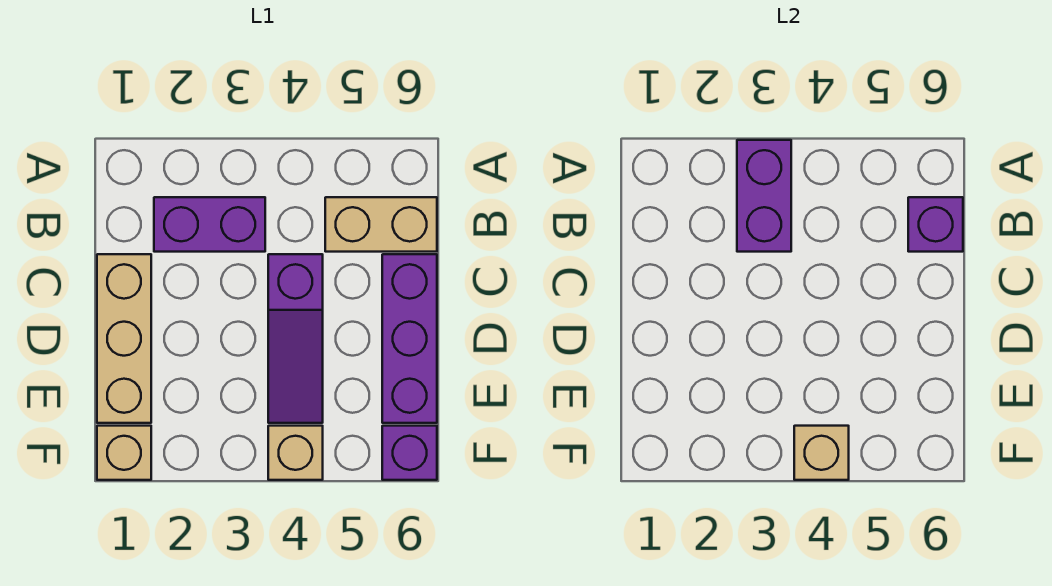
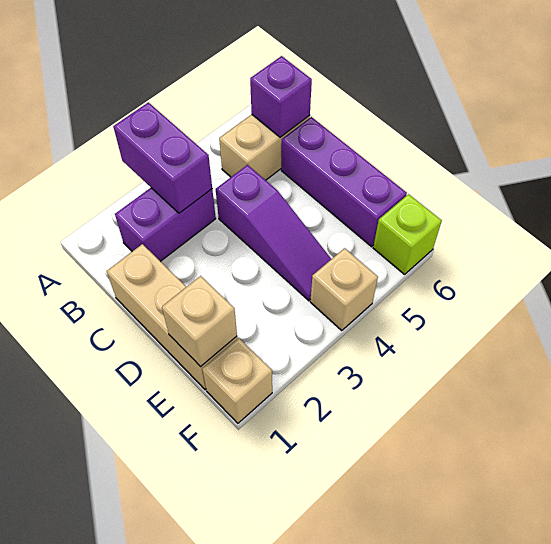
tan 1x1 brick [794,426,849,480] -> tan 1x1 brick moved to [162,276,237,367]
purple 1x1 brick [382,426,437,480] -> lime 1x1 brick [373,194,442,274]

